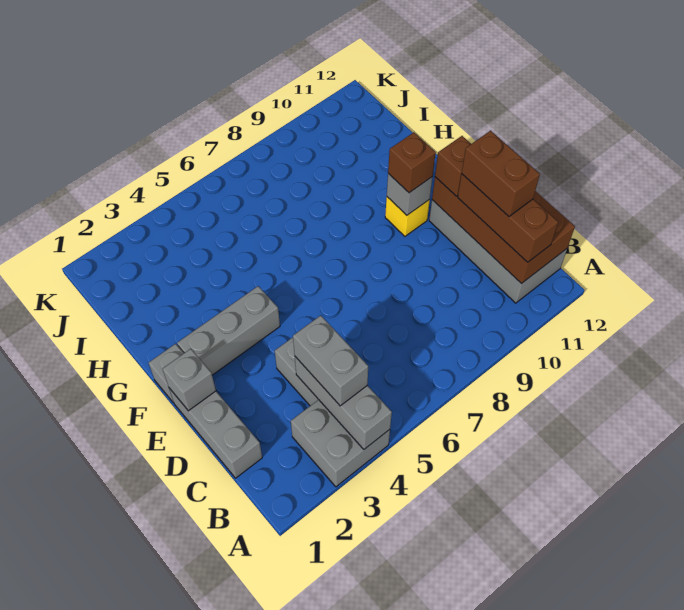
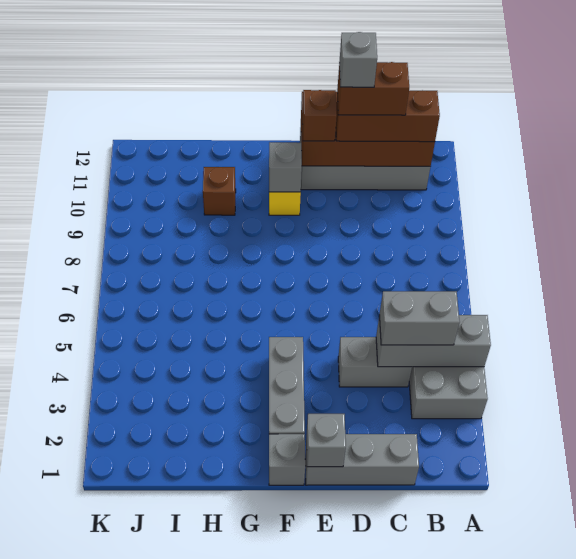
none -> grey 1x1 brick [339,32,377,87]
brown 1x1 brick [388,132,436,193] -> brown 1x1 brick moved to [203,167,236,215]

